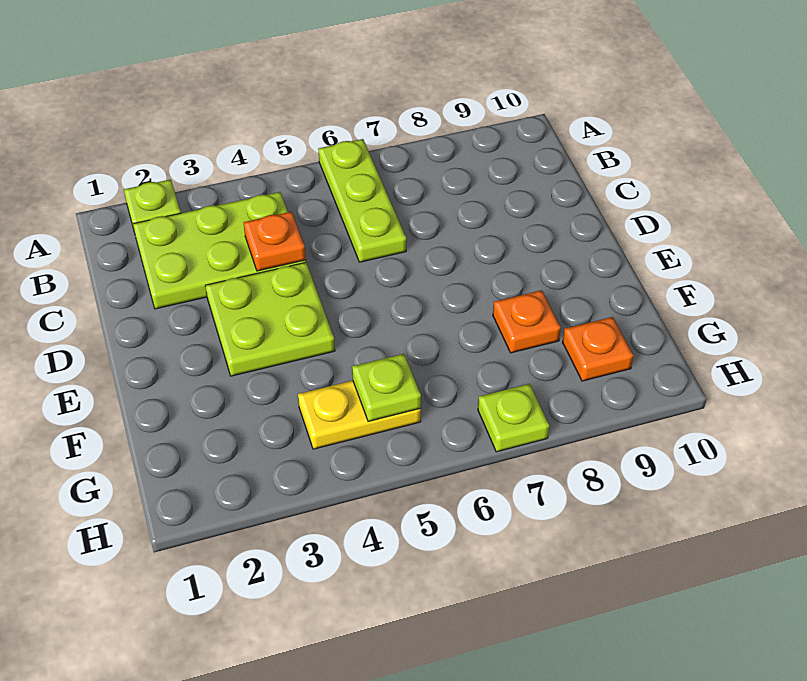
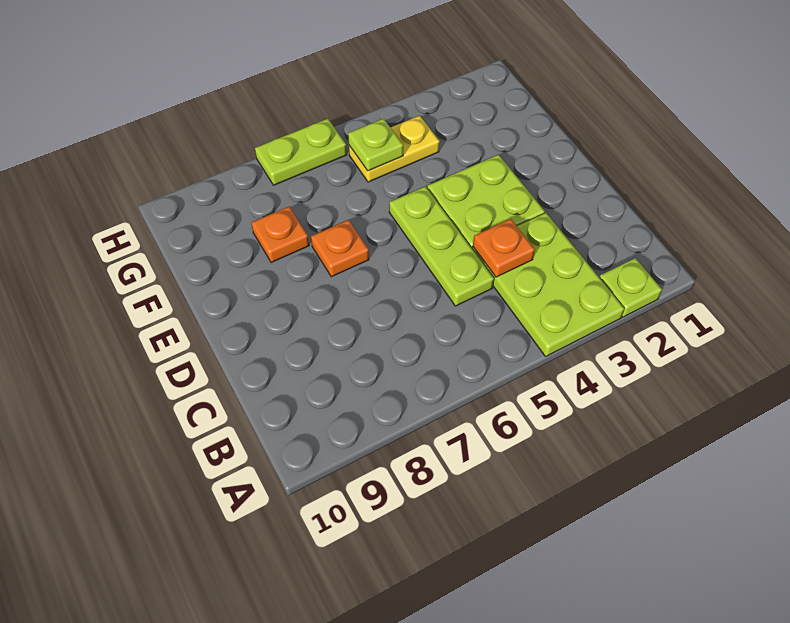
lime 1x3 plate [318,139,406,262] -> lime 1x3 plate moved to [389,186,494,306]
lime 2x3 plate [133,192,306,309] -> lime 2x3 plate turned to [472,213,624,356]
orange 1x1 plate [562,317,633,381] -> orange 1x1 plate moved to [311,220,369,277]
lime 1x1 plate [478,384,549,452] -> lime 1x2 plate [255,119,347,185]

